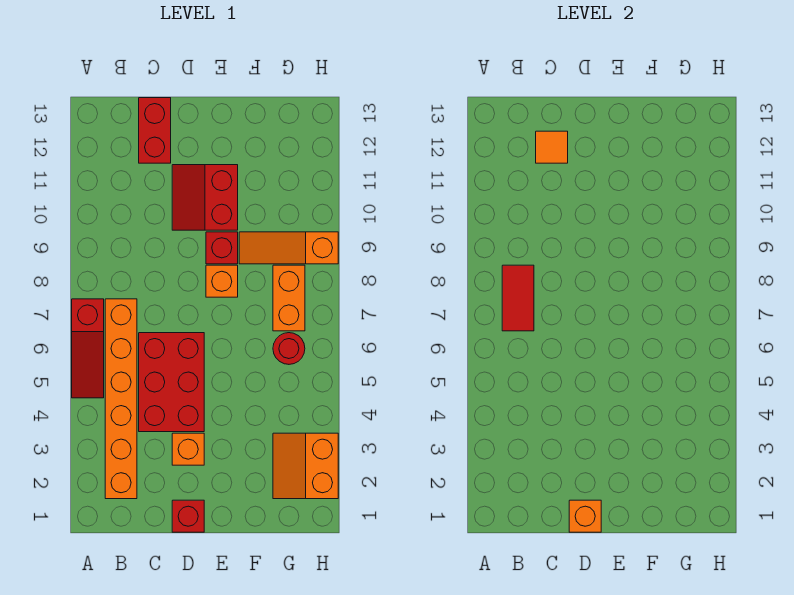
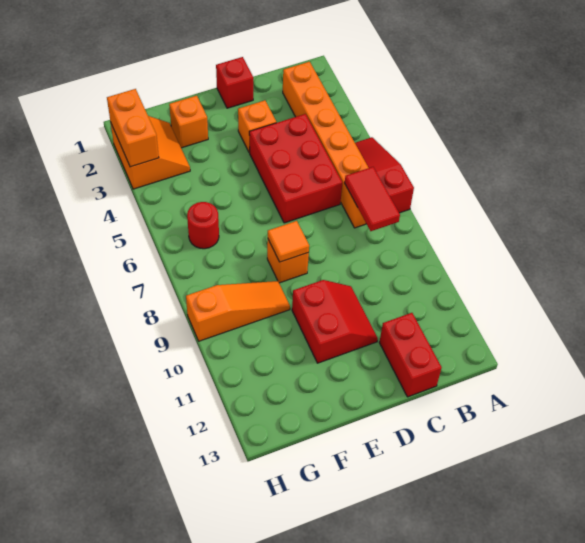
orange 1x1 tile [536,131,568,163] -> orange 1x1 tile moved to [268,221,309,262]
orange 1x1 brick [569,500,601,532] -> orange 1x1 brick moved to [169,96,208,148]
red 1x1 brick [206,232,238,264] -> none
orange 1x2 brick [273,265,305,331] -> orange 1x2 brick moved to [107,89,159,167]

